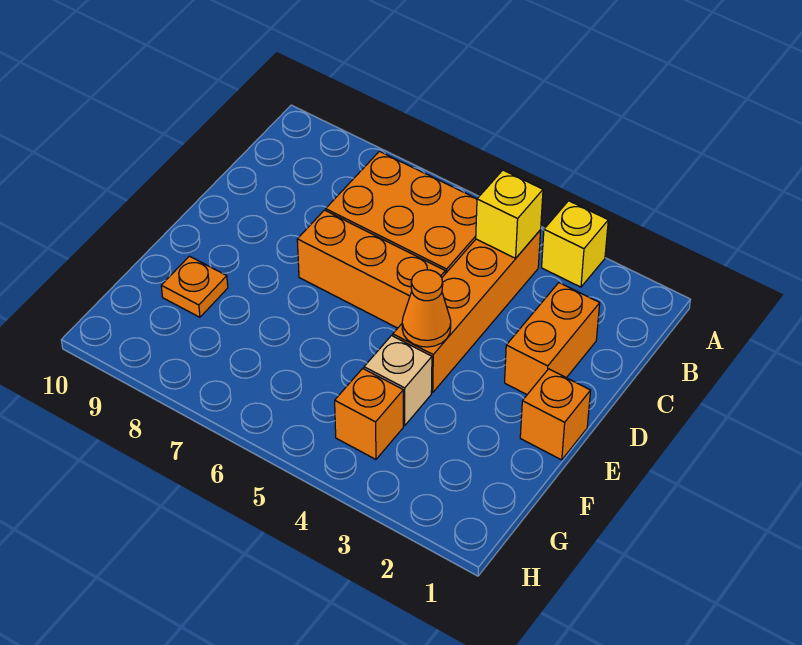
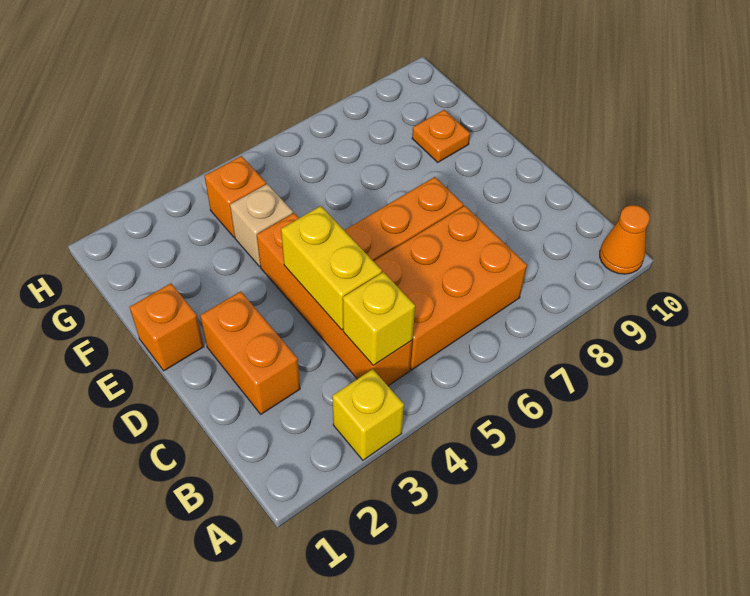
none -> yellow 1x2 brick [281,206,382,330]
orange 1x1 cone [402,270,451,347] -> orange 1x1 cone moved to [600,205,650,274]

